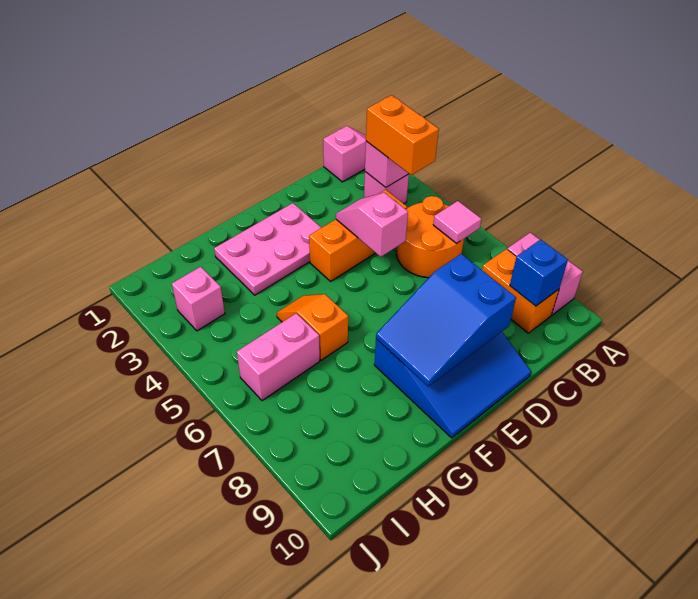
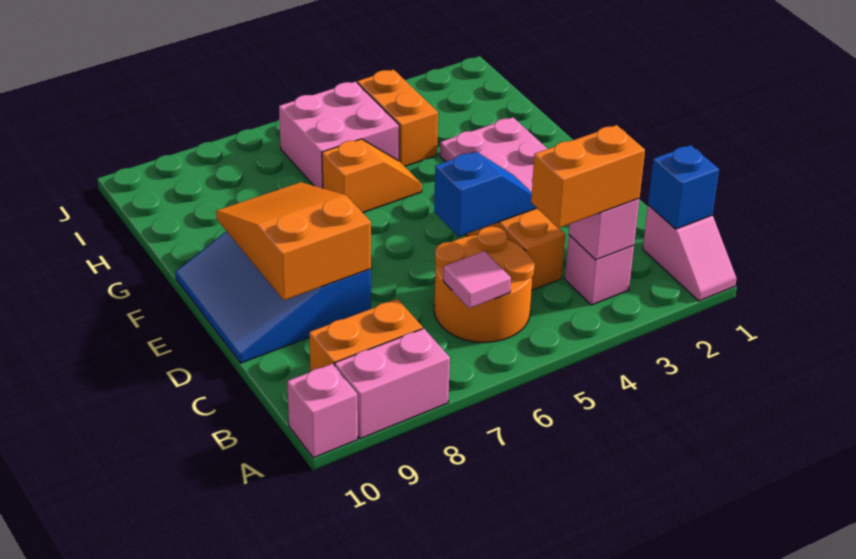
blue 1x1 brick [510,239,568,306] -> blue 1x1 brick moved to [648,145,719,229]
pink 1x2 slope [336,193,408,257] -> blue 1x2 slope [434,152,536,237]
blue 2x3 slope [376,254,516,386] -> orange 2x3 slope [216,182,371,300]
none -> orange 1x2 brick [357,70,438,166]
pink 1x2 brick [237,313,320,401] -> pink 2x2 brick [279,82,399,188]
pink 1x1 brick [172,267,225,331] -> pink 1x1 brick moved to [287,364,358,458]

